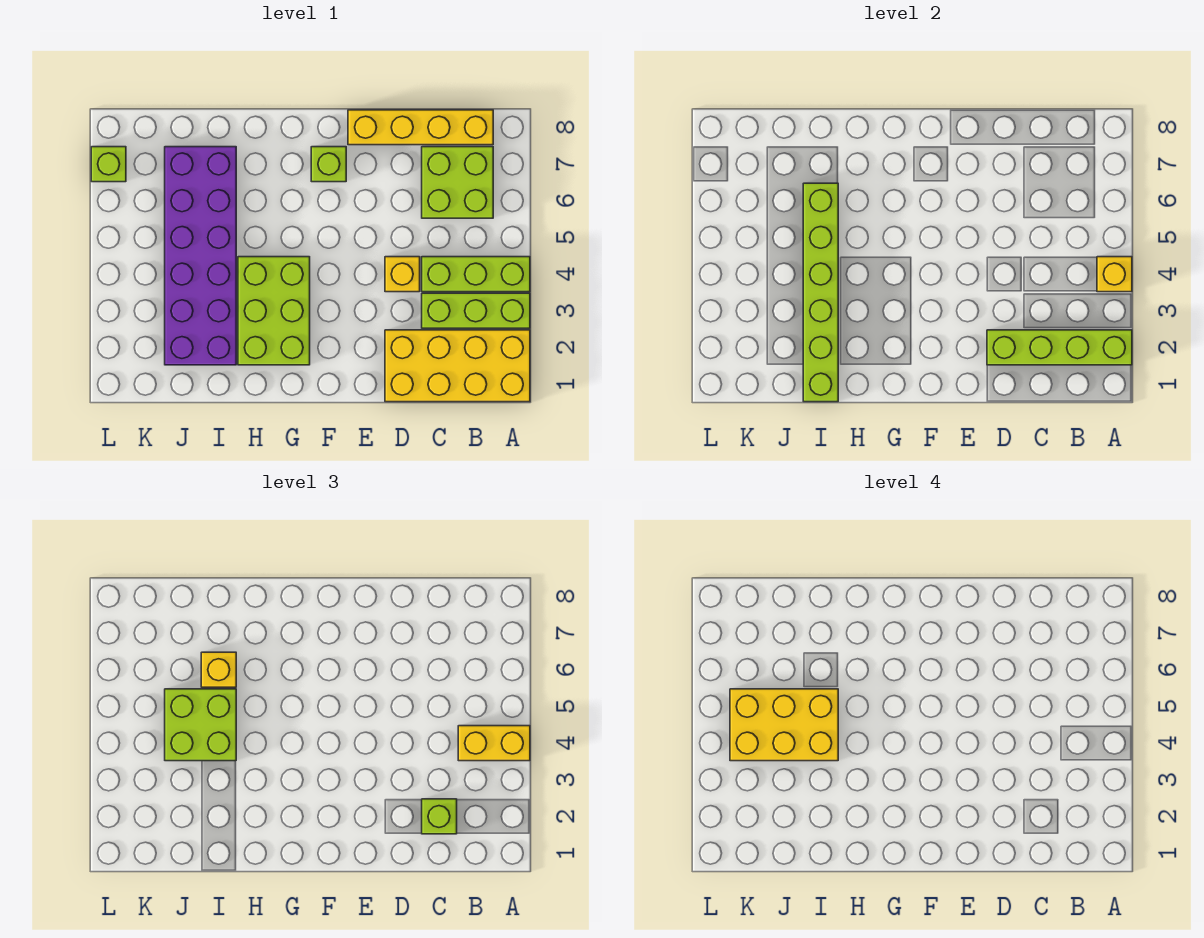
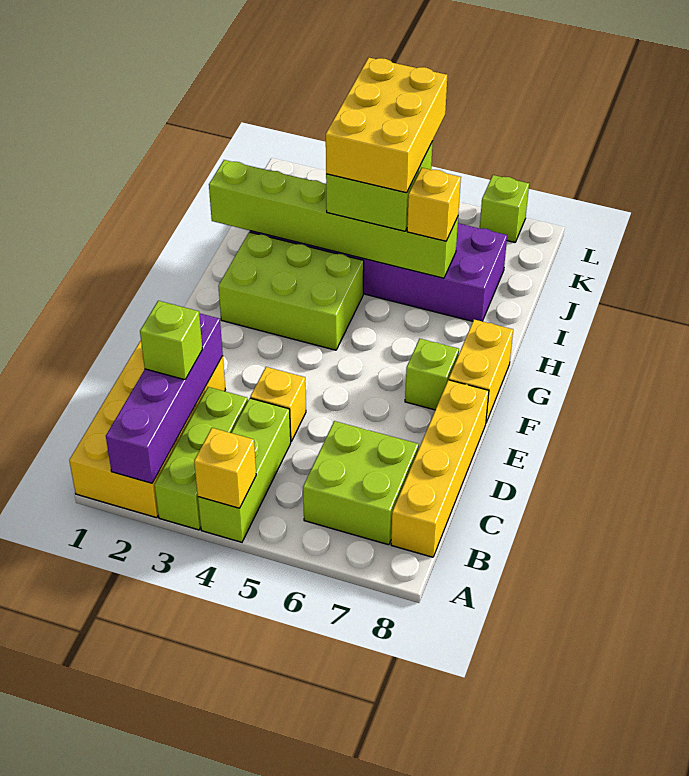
lime 1x4 brick [987,330,1132,365] -> purple 1x4 brick [106,313,223,483]
yellow 1x2 brick [458,726,530,761] -> yellow 1x2 brick moved to [449,320,513,422]

